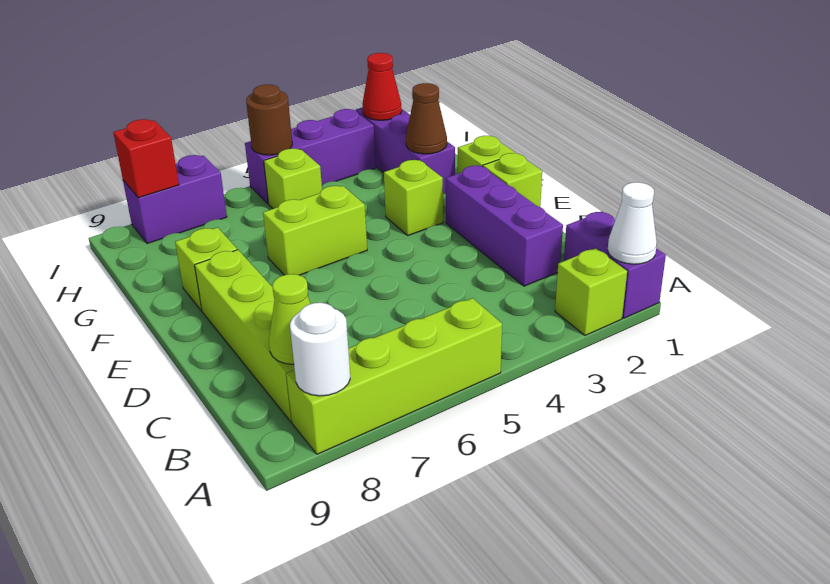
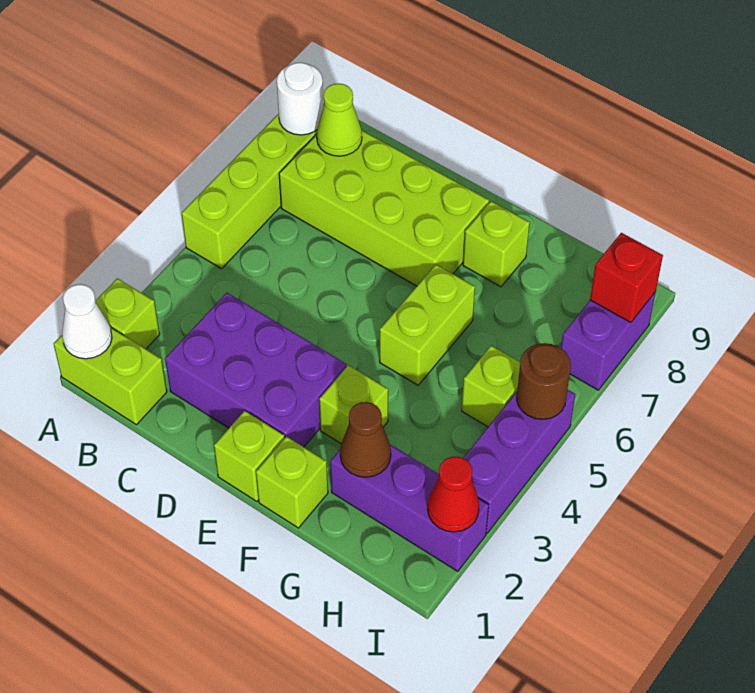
purple 1x2 brick [564,212,666,318] -> lime 1x2 brick [53,327,167,425]
lime 1x4 brick [195,250,295,422] -> lime 2x4 brick [279,130,489,286]
purple 1x3 brick [446,166,563,286] -> purple 2x3 brick [165,293,346,447]

